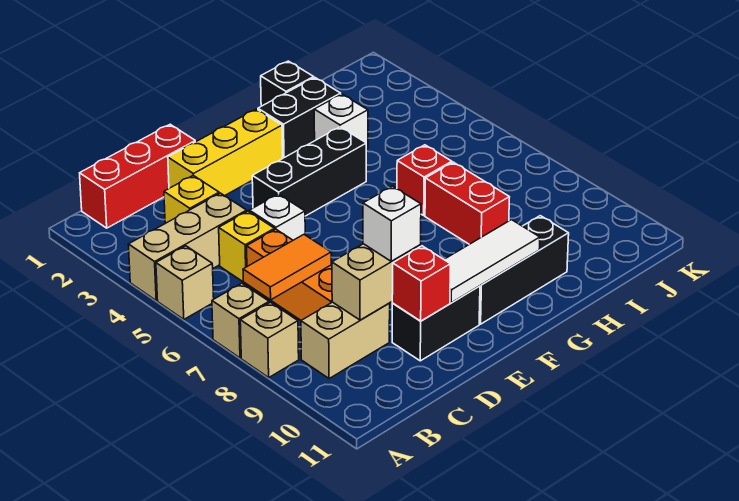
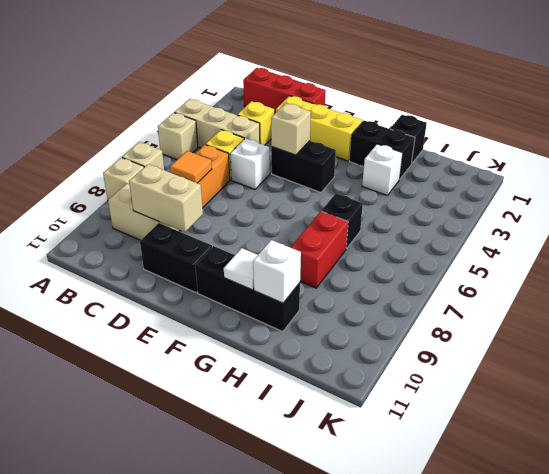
orange 1x2 tile [243,235,331,300] -> orange 1x1 tile [170,151,212,183]
white 1x1 brick [363,186,421,261] -> white 1x1 brick moved to [253,240,301,303]
red 1x1 brick [392,246,450,321] -> none
black 1x3 brick [252,127,366,216] -> black 1x2 brick [271,141,336,192]
none -> tan 1x1 brick [271,103,311,155]
white 1x3 tile [444,220,540,303] -> white 1x1 tile [224,248,258,290]
red 1x1 brick [397,145,452,215] -> black 1x1 brick [322,193,363,249]

